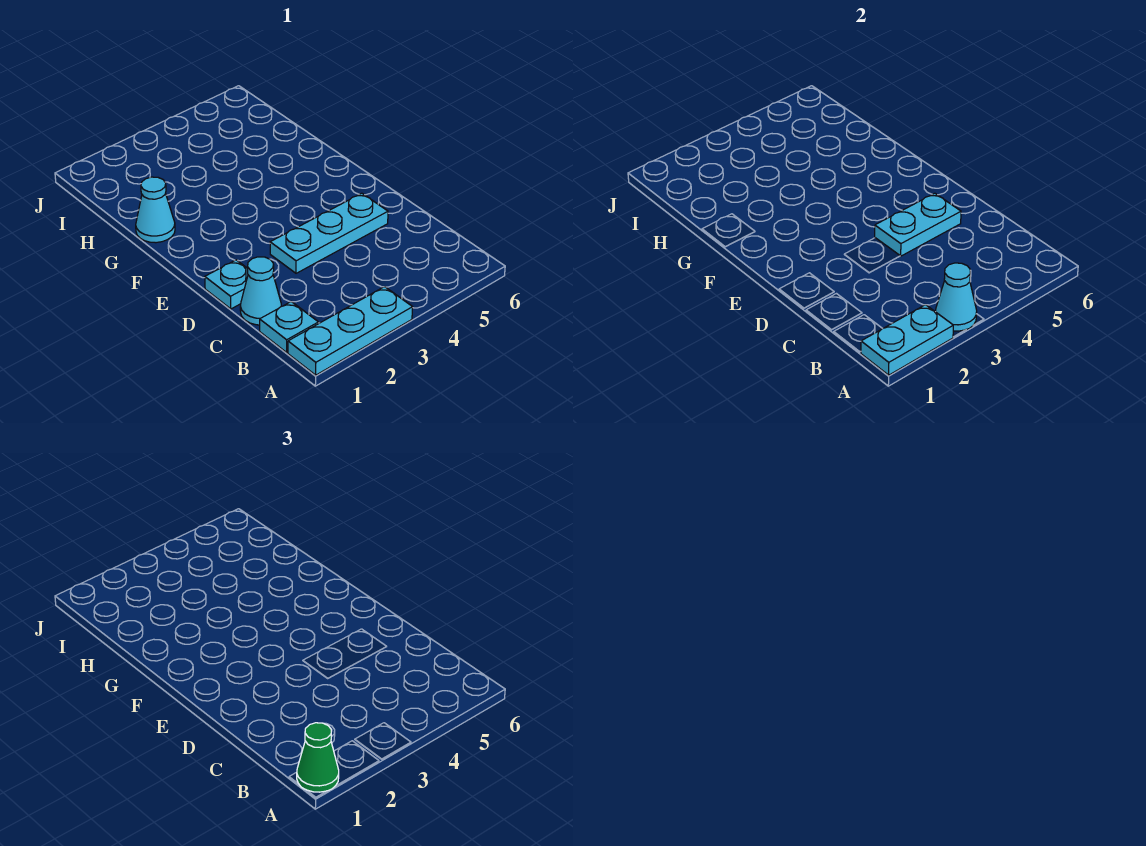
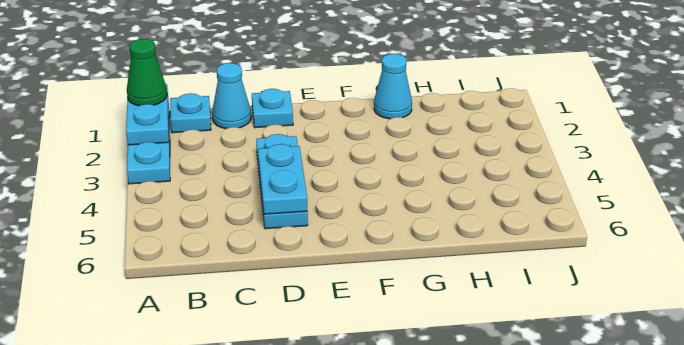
cyan 1x1 cone [936,263,977,331] -> none

